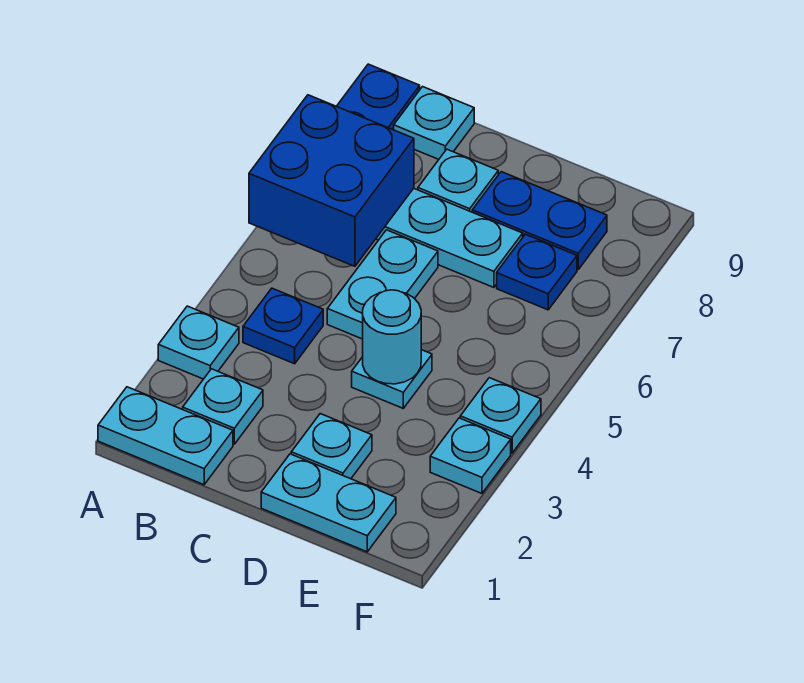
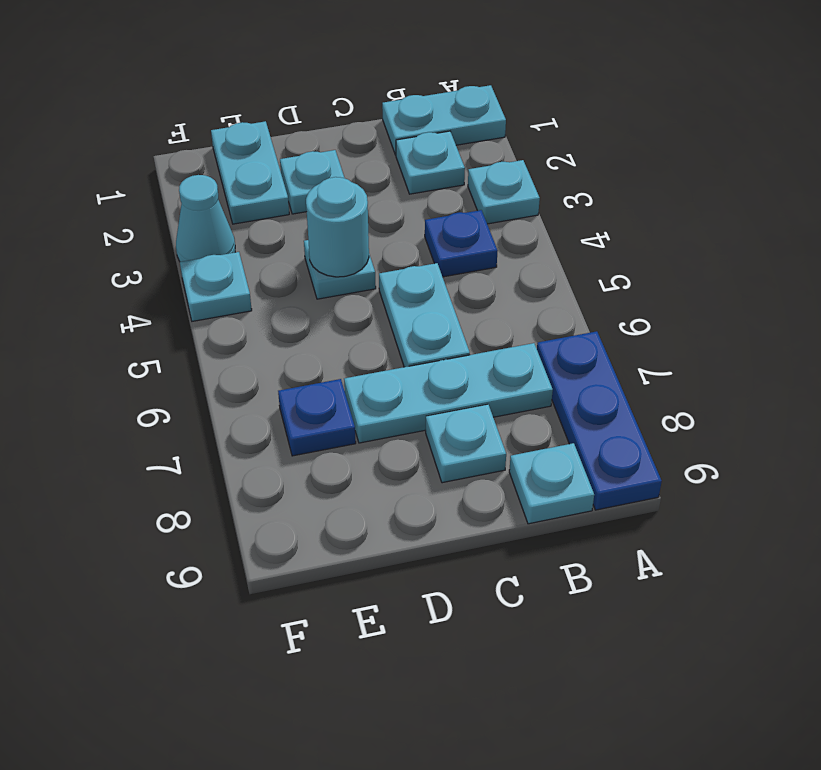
blue 2x2 brick [249,95,414,266] -> none
cyan 1x2 plate [261,454,396,552] -> cyan 1x2 plate turned to [211,121,289,224]
blue 1x2 plate [472,172,607,269] -> none
cyan 1x1 plate [430,418,511,494] -> cyan 1x1 cone [176,175,235,262]

